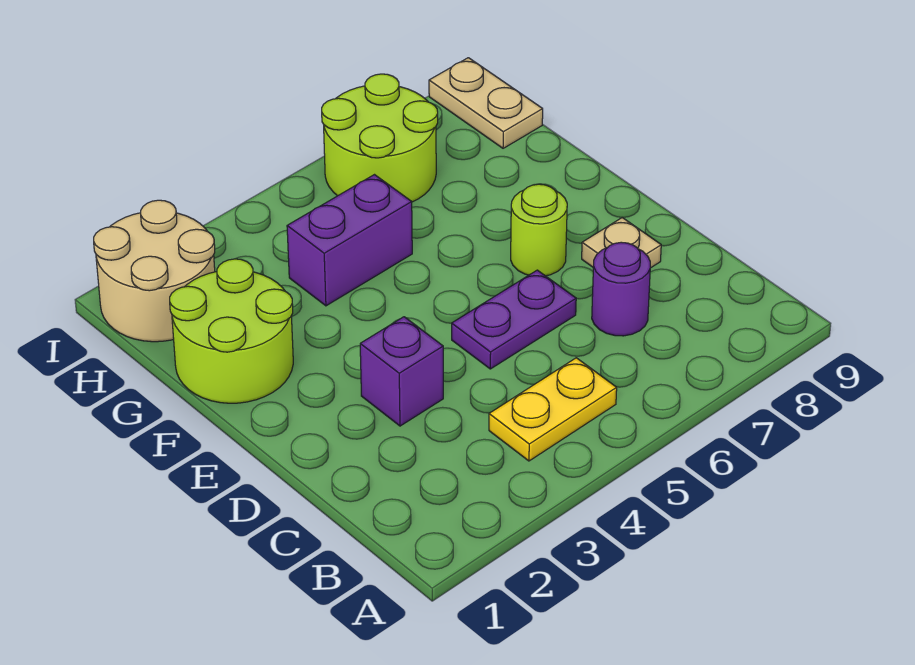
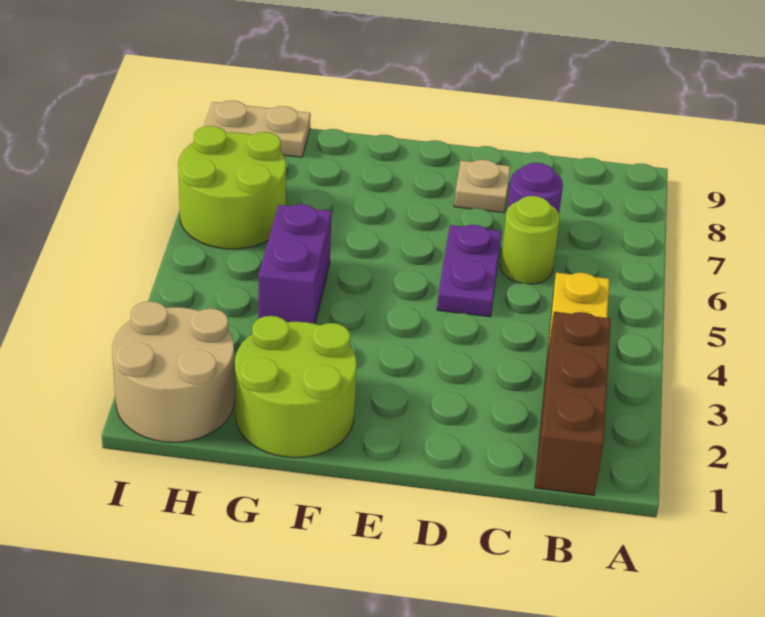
none -> brown 1x3 brick [535,312,611,495]
purple 1x1 brick [360,317,443,426] -> none
lime 1x1 round brick [511,184,567,276] -> lime 1x1 round brick moved to [501,196,560,284]

